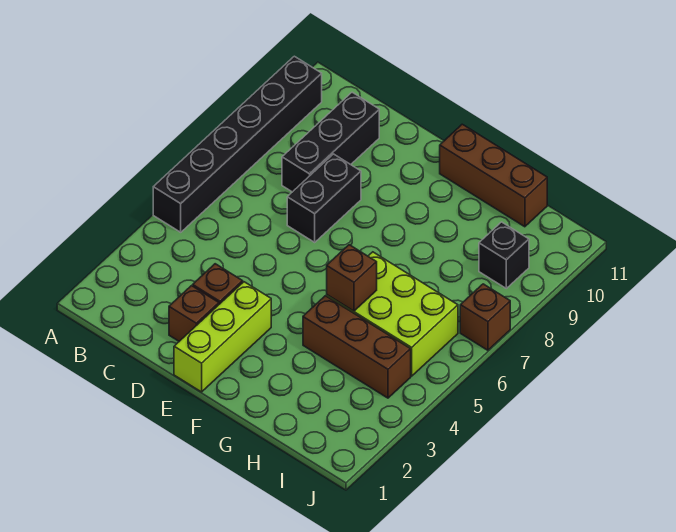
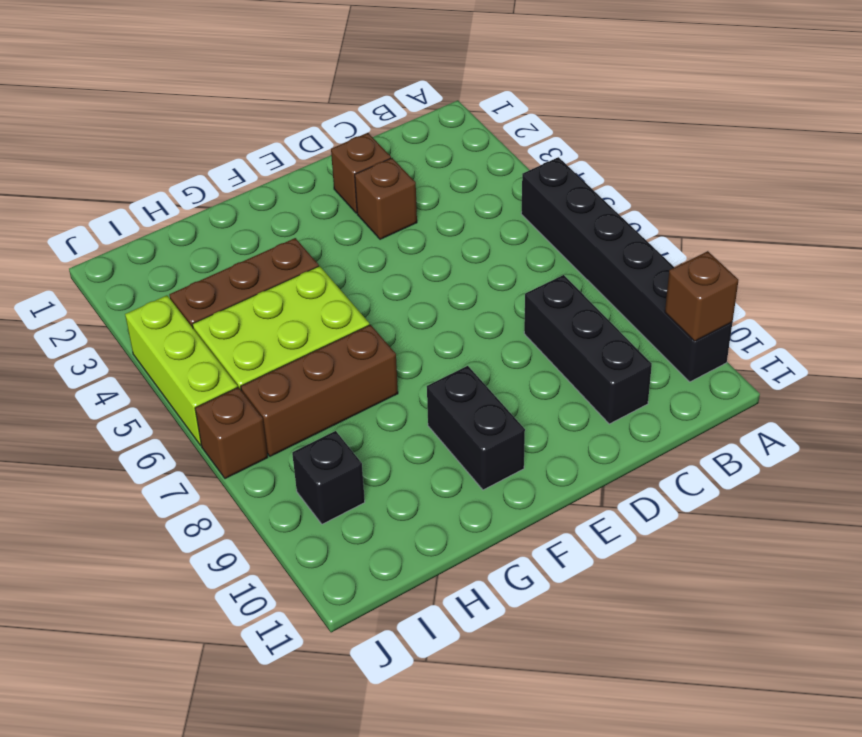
black 1x2 brick [287,154,361,242] -> black 1x2 brick moved to [427,366,525,490]
lime 1x3 brick [174,282,271,392] -> lime 1x3 brick moved to [125,295,238,445]
brown 1x3 brick [440,124,547,227] -> brown 1x3 brick moved to [241,325,398,456]
brown 1x1 brick [327,245,377,311] -> brown 1x1 brick moved to [665,251,738,341]

